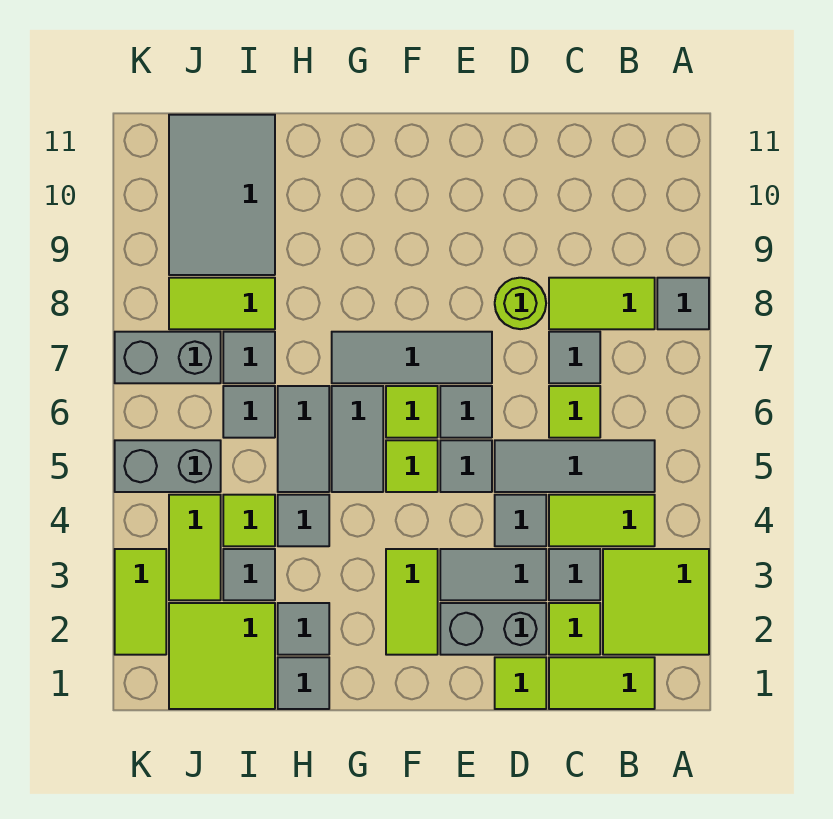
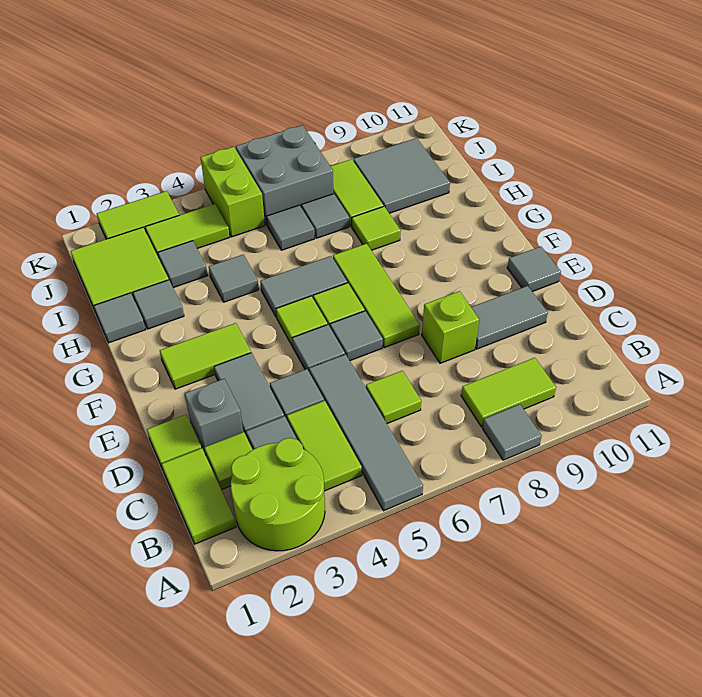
lime 2x2 tile [603,549,709,655] -> lime 2x2 round brick [231,438,325,551]
grey 1x3 tile [495,440,655,492] -> grey 1x4 tile [309,354,423,511]
lime 1x2 tile [549,278,655,329] -> lime 1x2 tile turned to [461,358,556,427]
grey 1x1 tile [549,332,600,383] -> grey 1x1 tile moved to [507,247,561,292]
grey 1x2 brick [440,603,546,655] -> grey 1x1 brick [184,379,243,455]
lime 1x1 round brick [495,278,546,329] -> lime 1x1 brick [422,291,479,363]
grey 1x3 tile [332,332,492,383] -> lime 1x3 tile [333,244,420,348]
grey 1x2 tile [278,386,329,492] -> grey 1x2 tile moved to [471,286,548,349]
lime 1x1 tile [223,495,275,546] -> lime 1x1 tile moved to [352,206,401,250]
grey 2x3 tile [169,115,275,275] -> grey 2x2 tile [353,138,450,213]
grey 1x2 brick [115,440,221,492] -> lime 1x2 brick [200,147,265,237]
grey 1x2 brick [115,332,221,383] -> grey 2x2 brick [236,125,333,225]

